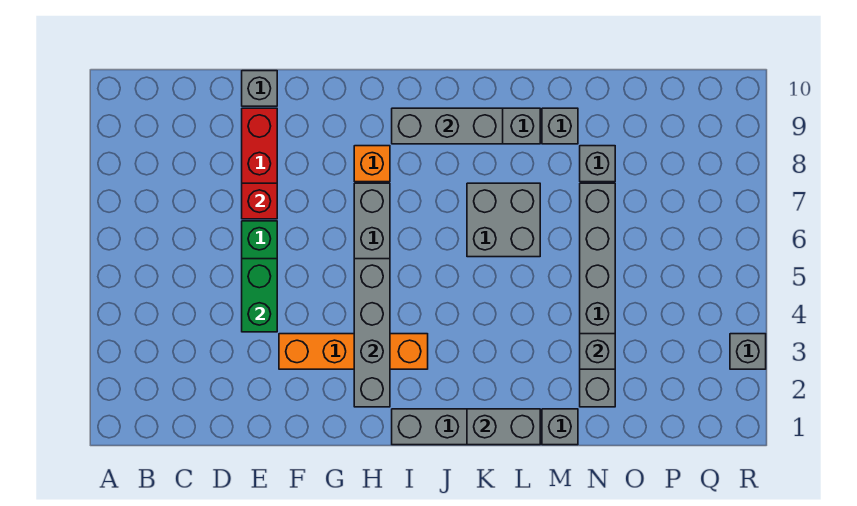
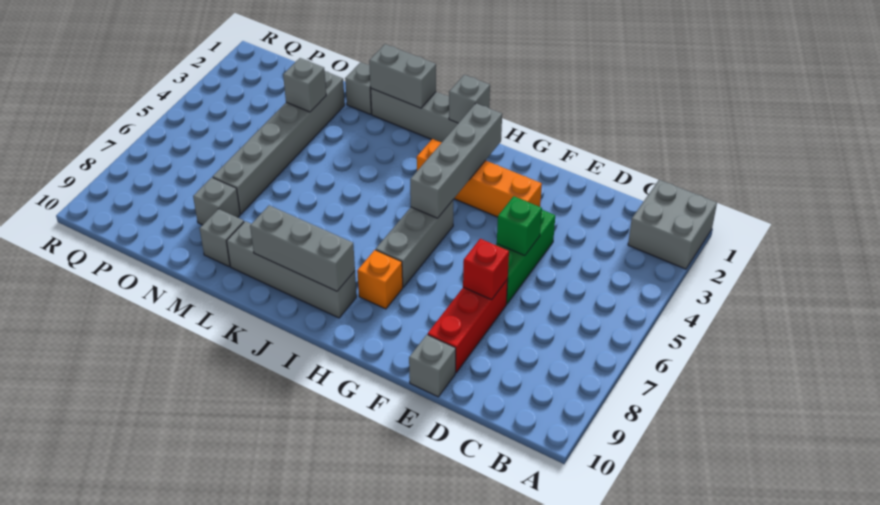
green 1x2 brick [242,259,277,332] -> green 1x1 brick [497,196,542,256]
grey 2x2 brick [467,183,540,257] -> grey 2x2 brick moved to [628,180,717,269]
grey 1x1 brick [730,334,766,369] -> grey 1x1 brick moved to [449,75,490,123]

